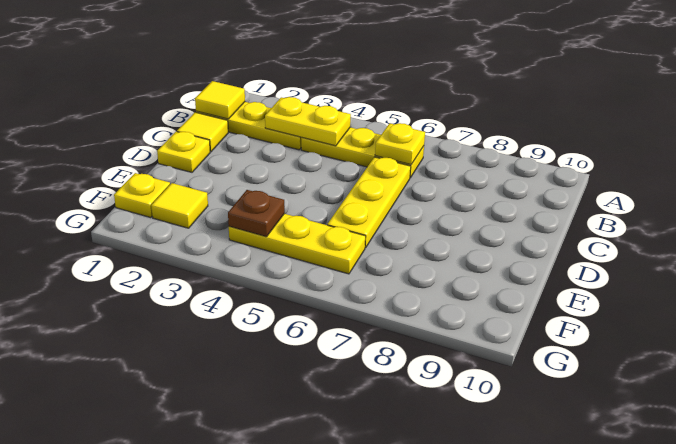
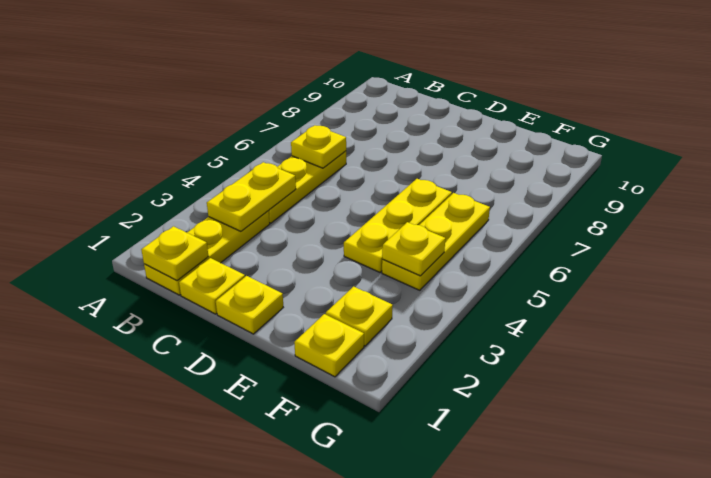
yellow 1x1 tile [195,81,245,119] -> yellow 1x1 plate [141,226,208,281]
yellow 1x1 tile [177,112,228,152] -> yellow 1x1 plate [179,258,245,314]
yellow 1x3 plate [327,157,411,248] -> yellow 1x3 plate turned to [344,179,452,272]
yellow 1x1 tile [151,183,208,228] -> yellow 1x1 plate [326,287,393,346]
brown 1x1 plate [228,190,285,237] -> yellow 1x1 plate [382,222,445,276]

